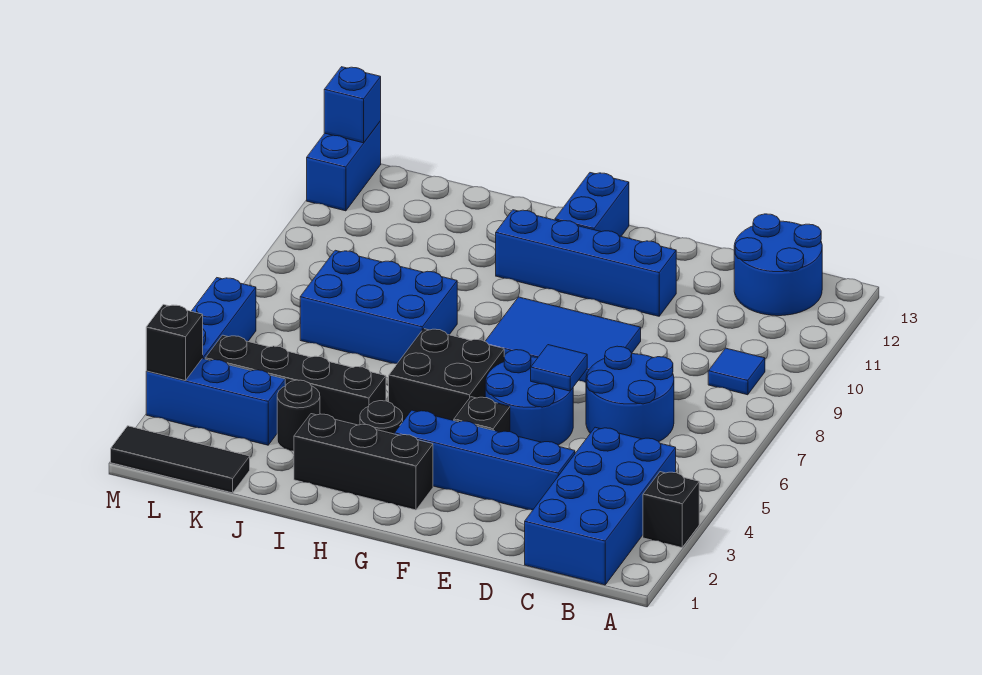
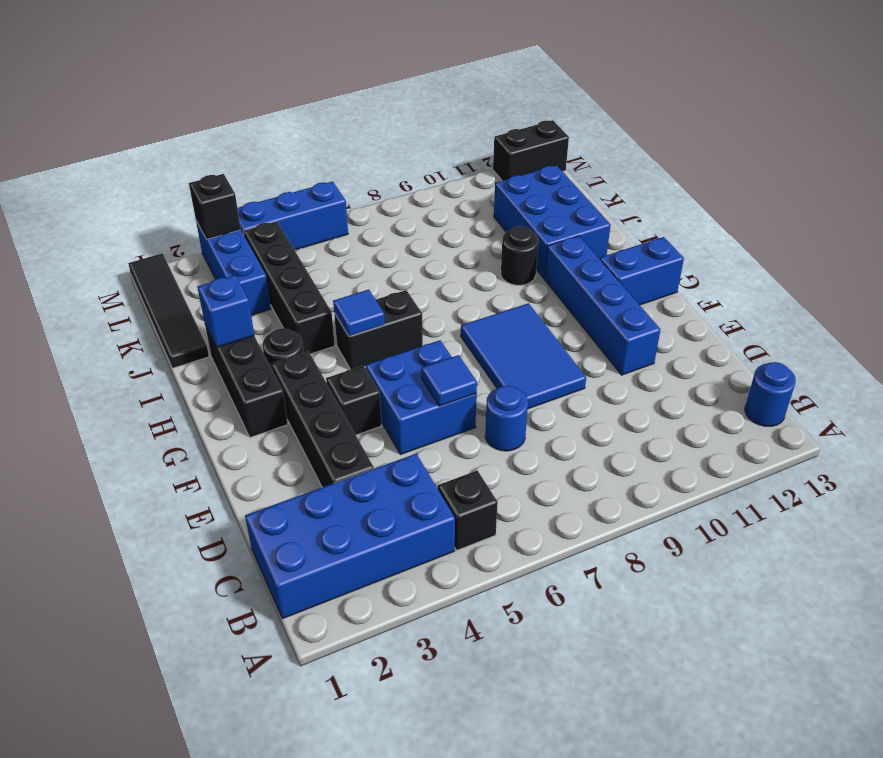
black 1x1 brick [643,472,699,548] -> black 1x1 brick moved to [438,470,498,550]
blue 1x1 tile [708,348,765,395] -> blue 1x1 tile moved to [333,290,385,336]
blue 2x2 round brick [734,214,822,316] -> blue 1x1 round brick [745,362,796,426]
blue 2x2 round brick [586,346,674,441] -> blue 1x1 round brick [485,386,528,451]
blue 1x4 brick [395,410,575,510] -> black 1x4 brick [271,351,374,487]
blue 2x2 round brick [485,350,573,445] -> blue 2x2 brick [366,340,477,455]
black 2x2 brick [389,329,504,421] -> black 1x2 brick [334,290,423,370]
blue 2x3 brick [300,250,457,364] -> blue 2x3 brick moved to [494,165,611,279]
black 1x1 round brick [277,380,320,451] -> black 1x1 round brick moved to [501,226,538,285]
black 1x3 tile [111,426,250,493] -> black 1x4 tile [128,253,209,368]
blue 1x2 brick [307,121,381,211] -> black 1x2 brick [493,120,569,181]
blue 1x1 brick [324,67,381,143] -> blue 1x1 brick moved to [198,275,254,347]

